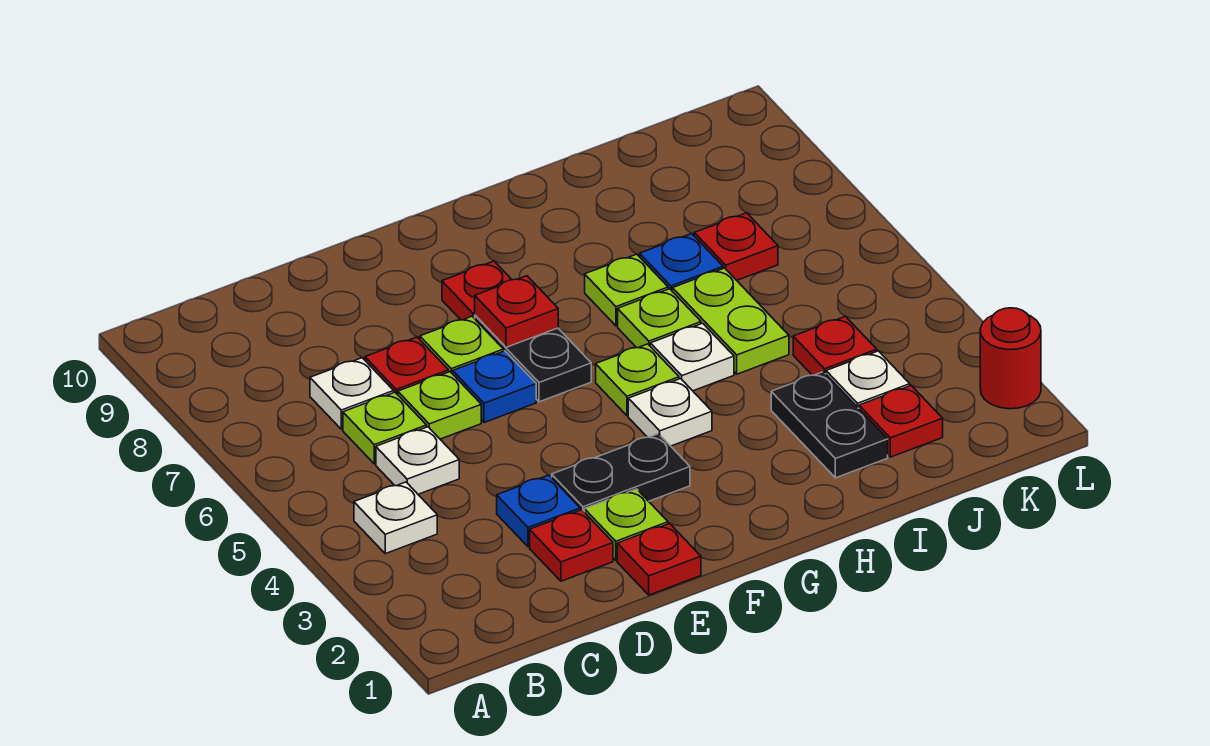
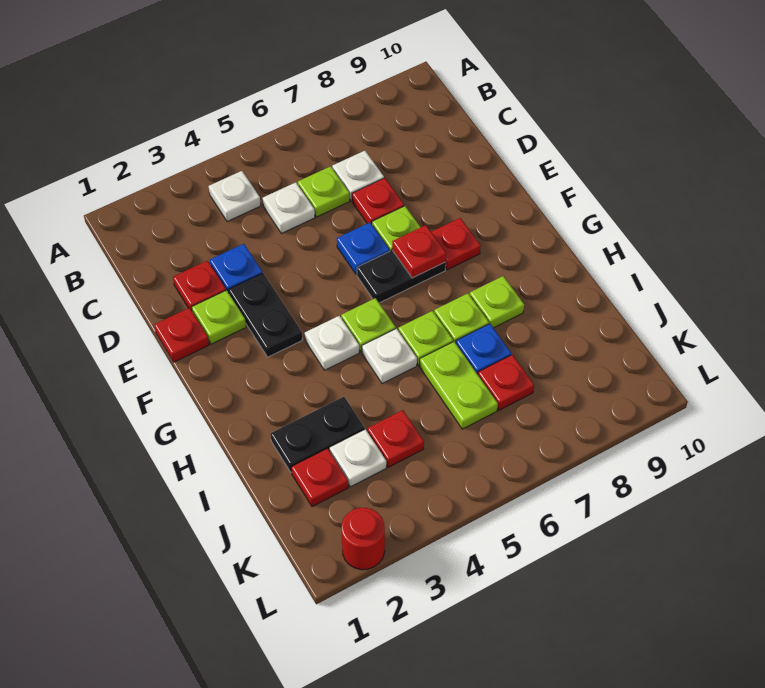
lime 1x1 plate [398,372,481,439] -> lime 1x1 plate moved to [470,276,524,328]
lime 1x2 plate [672,268,789,374] -> lime 1x2 plate turned to [420,342,498,429]

